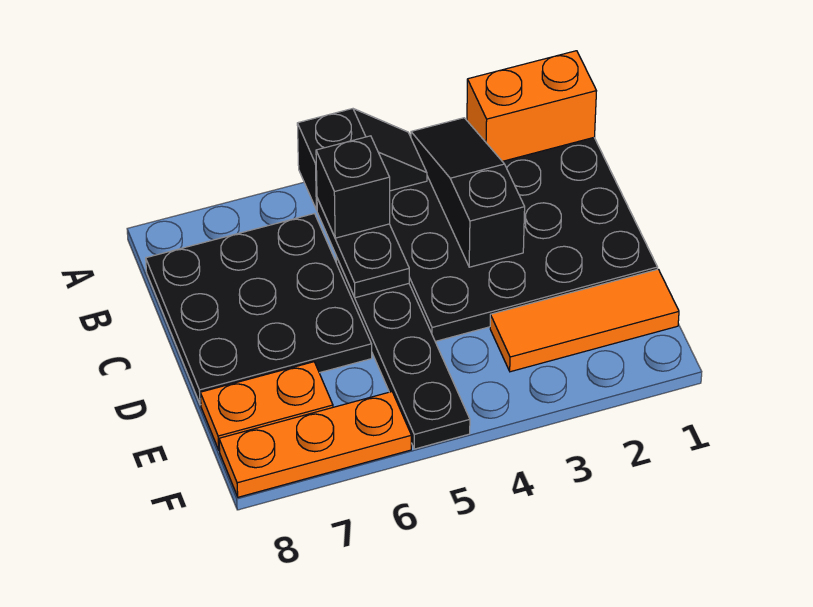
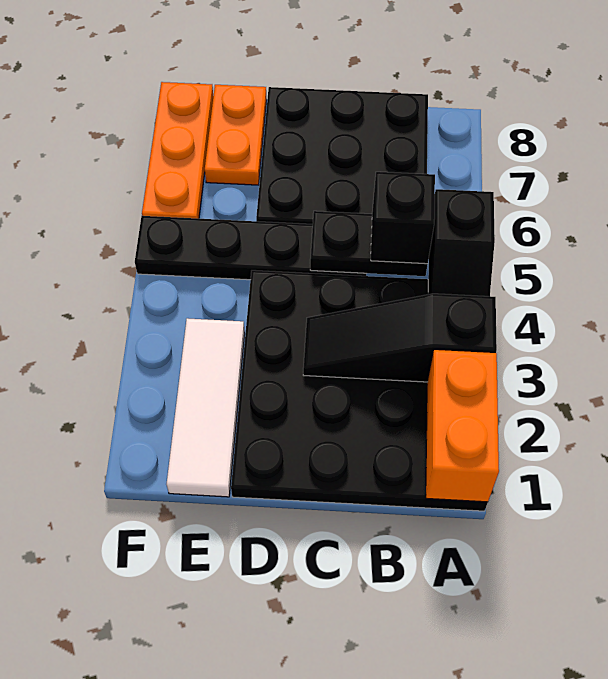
black 1x3 slope [411,118,525,267] -> black 1x3 slope turned to [303,294,497,382]
orange 1x3 tile [490,269,679,372] -> white 1x3 tile [167,318,245,497]

